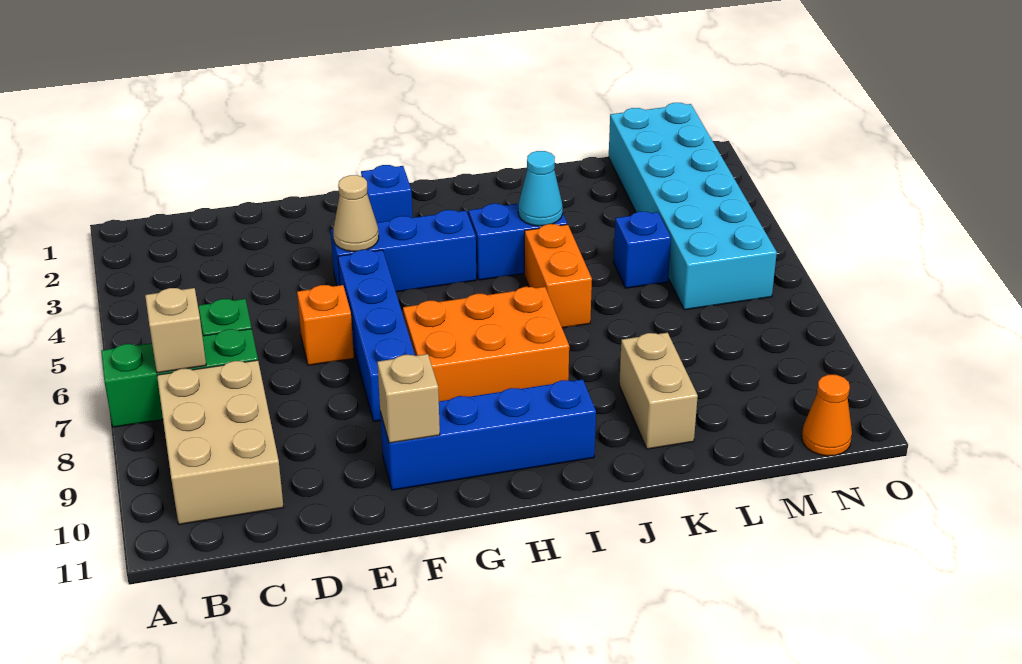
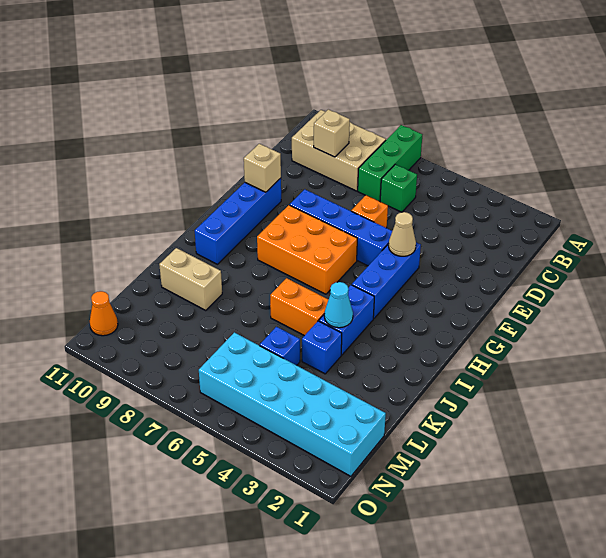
tan 1x1 brick [145,288,206,373] -> tan 1x1 brick moved to [314,109,350,157]
blue 1x1 brick [361,165,413,223] -> blue 1x1 brick moved to [302,321,342,374]
orange 2x3 brick [403,287,569,401] -> orange 2x3 brick turned to [257,205,357,294]

